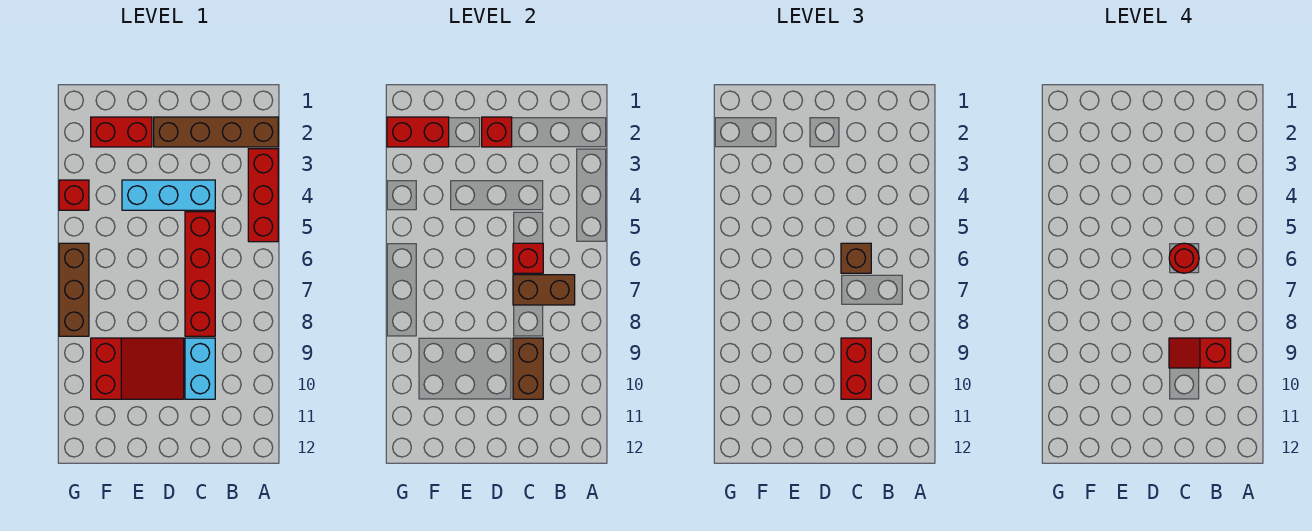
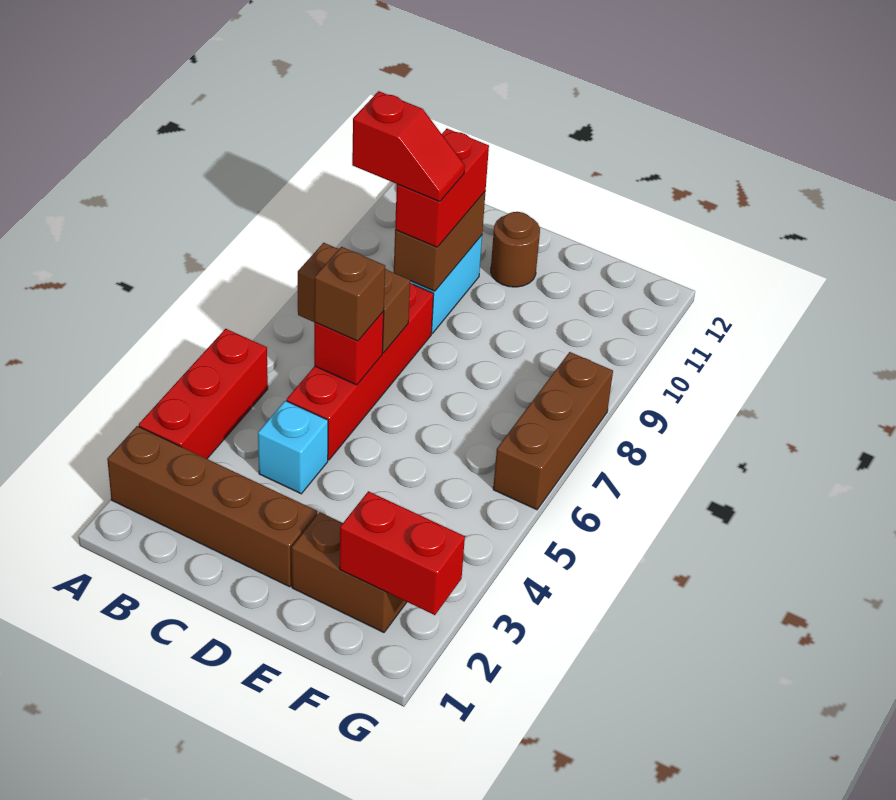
cyan 1x3 brick [122,180,215,210] -> cyan 1x1 brick [258,401,328,494]
red 1x1 round brick [1169,243,1199,273] -> none
red 1x1 brick [482,117,512,147] -> none
red 2x3 slope [91,338,184,399] -> none
none -> brown 1x1 round brick [491,212,540,287]
red 1x2 brick [91,117,152,147] -> brown 1x2 brick [292,512,407,632]
red 1x1 brick [59,180,89,210] -> none

